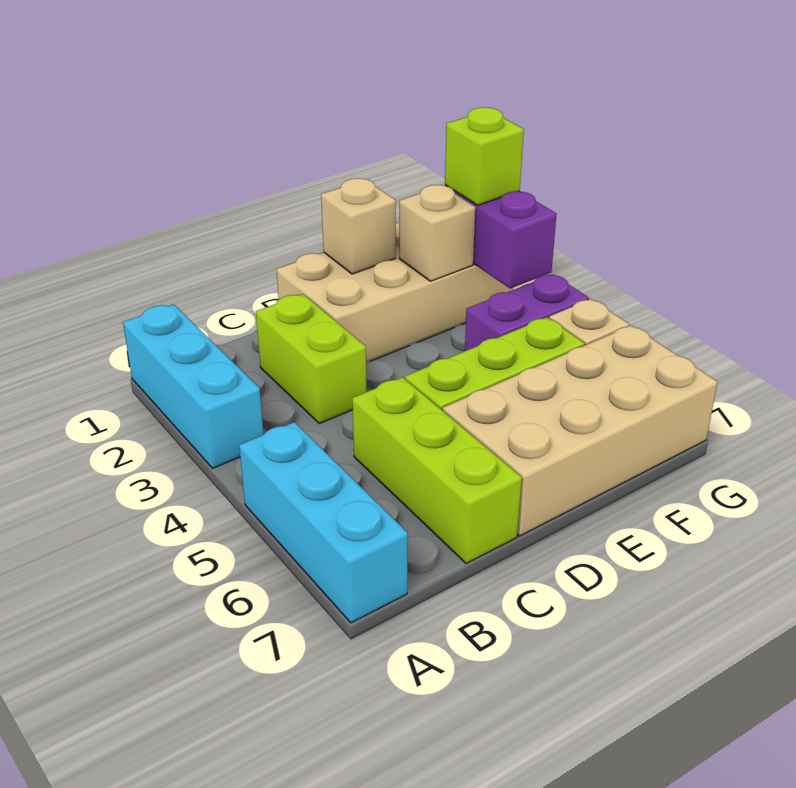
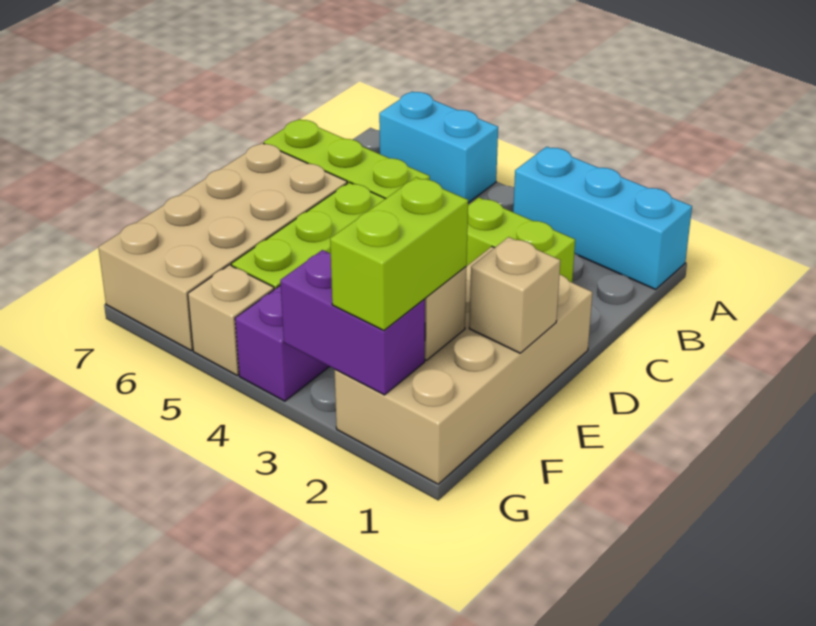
cyan 1x3 brick [239,422,408,623] -> cyan 1x2 brick [379,92,498,203]
lime 1x1 brick [445,107,524,205] -> lime 1x2 brick [330,177,468,331]

